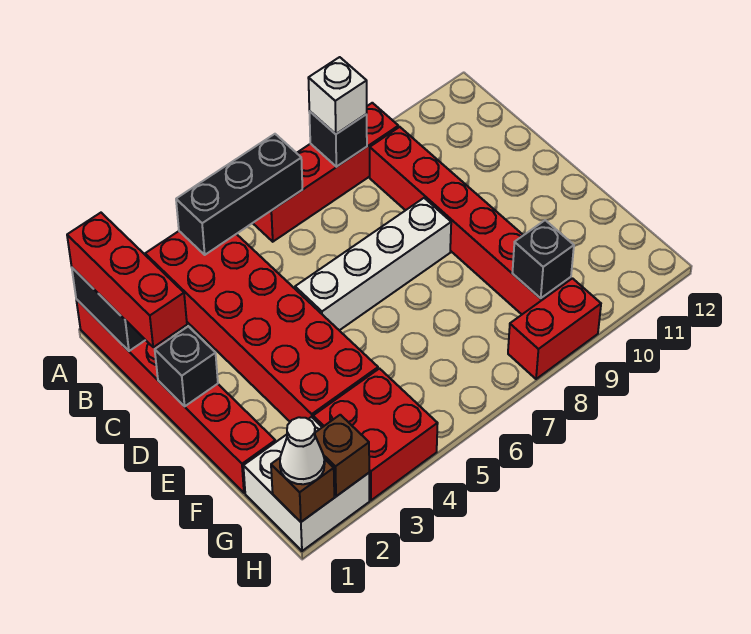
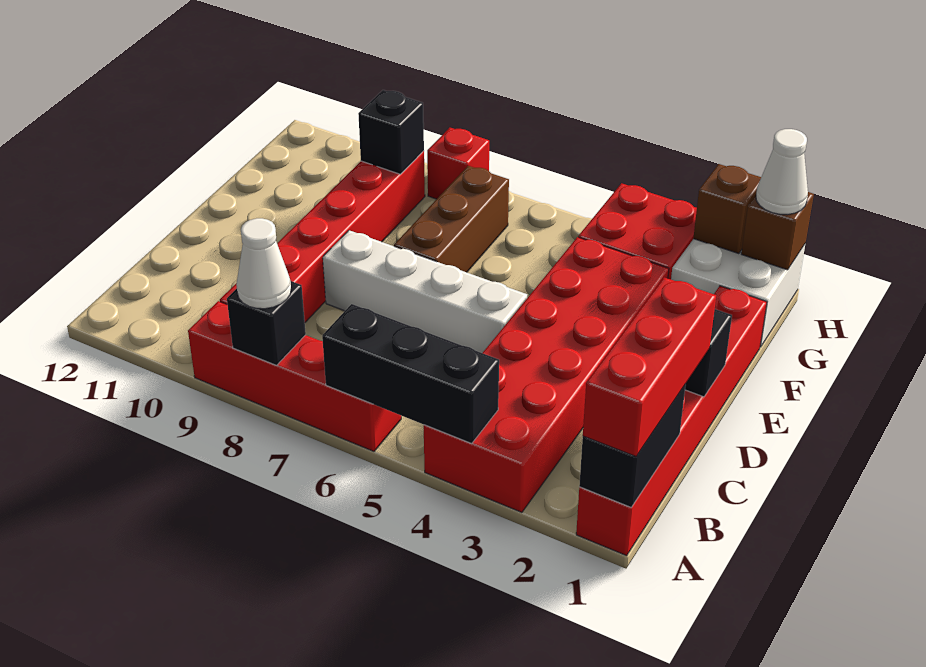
white 1x1 brick [308,57,367,134] -> white 1x1 cone [236,218,291,309]
none -> brown 1x3 brick [394,166,509,272]
red 1x2 brick [508,278,601,379] -> red 1x1 brick [427,128,489,199]

